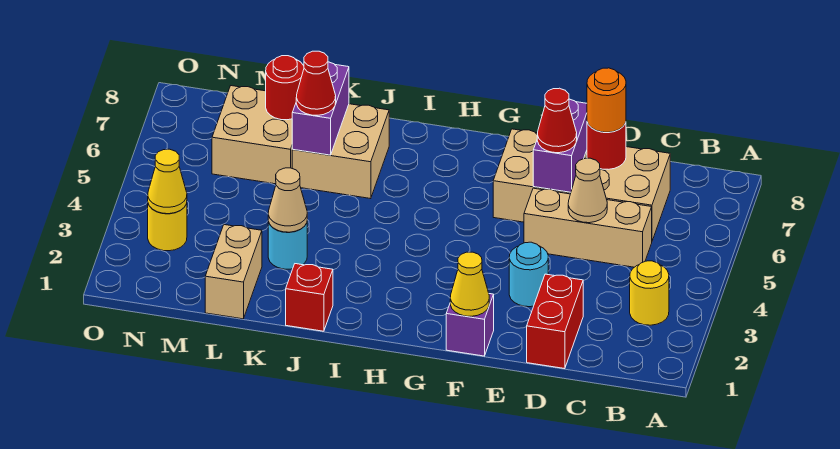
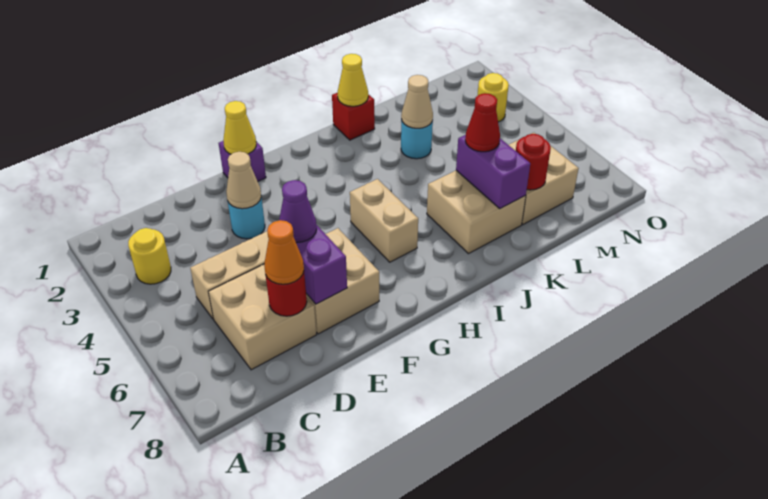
red 1x2 brick [527,274,583,369] -> none
tan 1x1 cone [568,158,607,223] -> tan 1x1 cone moved to [226,152,261,209]
orange 1x1 round brick [587,68,626,132] -> orange 1x1 cone [264,220,304,284]
red 1x1 cone [537,88,577,153] -> purple 1x1 cone [279,180,317,243]
tan 1x2 brick [205,225,262,319] -> tan 1x2 brick moved to [350,179,418,262]
yellow 1x1 cone [148,149,187,214] -> yellow 1x1 cone moved to [338,54,368,106]

